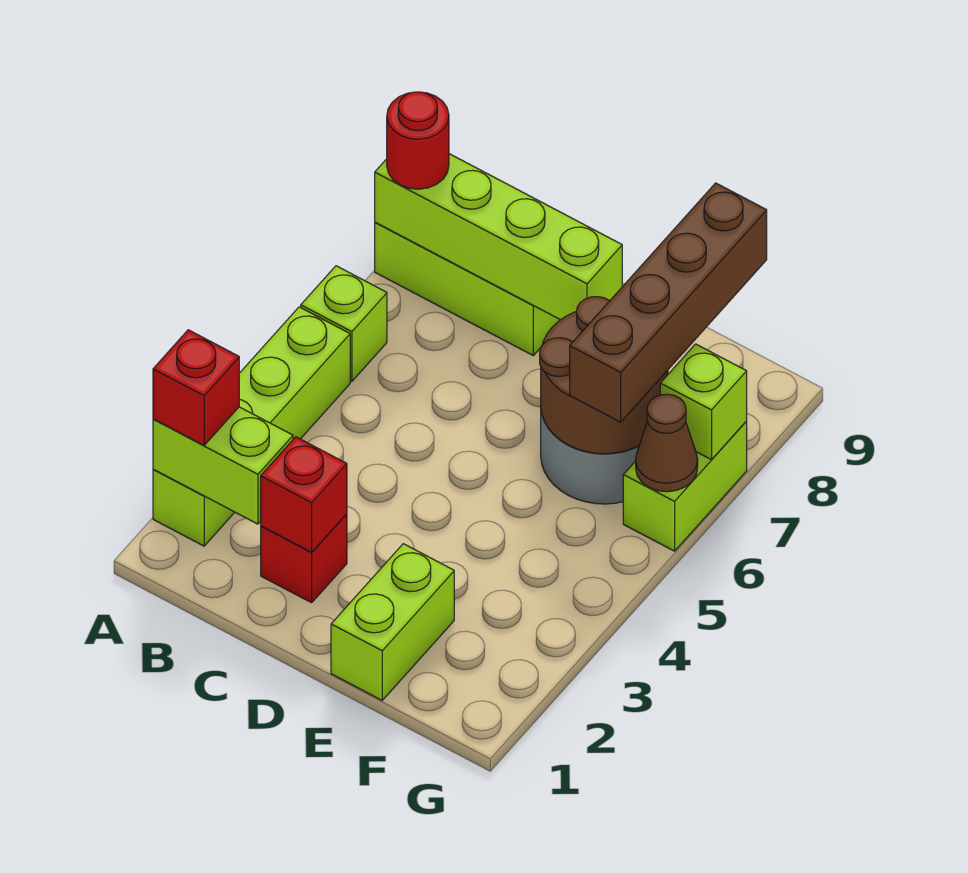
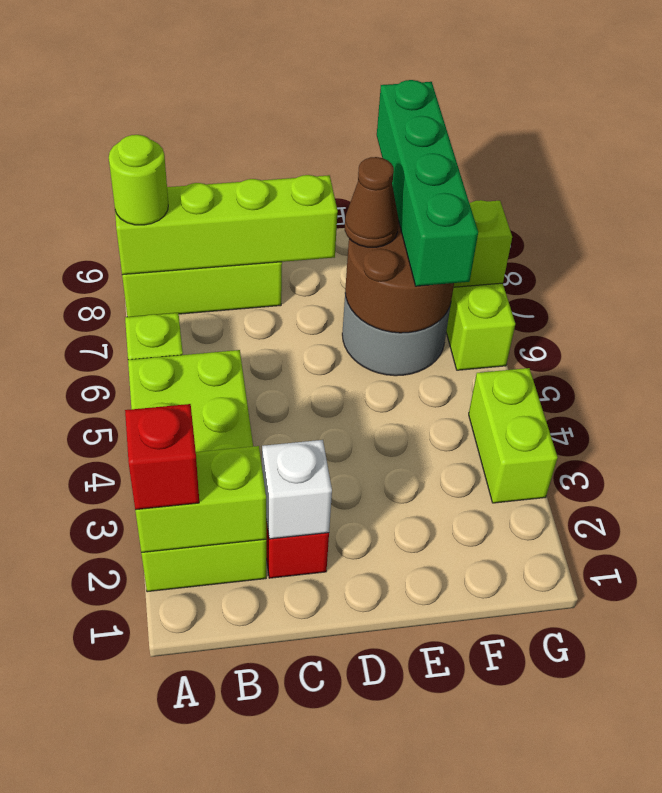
lime 1x4 brick [153,307,350,546] -> lime 2x4 brick [128,350,266,592]
red 1x1 round brick [387,92,449,189] -> lime 1x1 round brick [109,135,168,225]
red 1x1 brick [261,437,347,552] -> white 1x1 brick [262,440,332,539]
lime 1x2 brick [331,544,454,700] -> lime 1x2 brick moved to [469,368,558,503]
brown 1x4 brick [570,183,767,422] -> green 1x4 brick [377,80,478,286]
brown 1x1 cone [636,394,698,492] -> brown 1x1 cone moved to [345,157,398,247]

